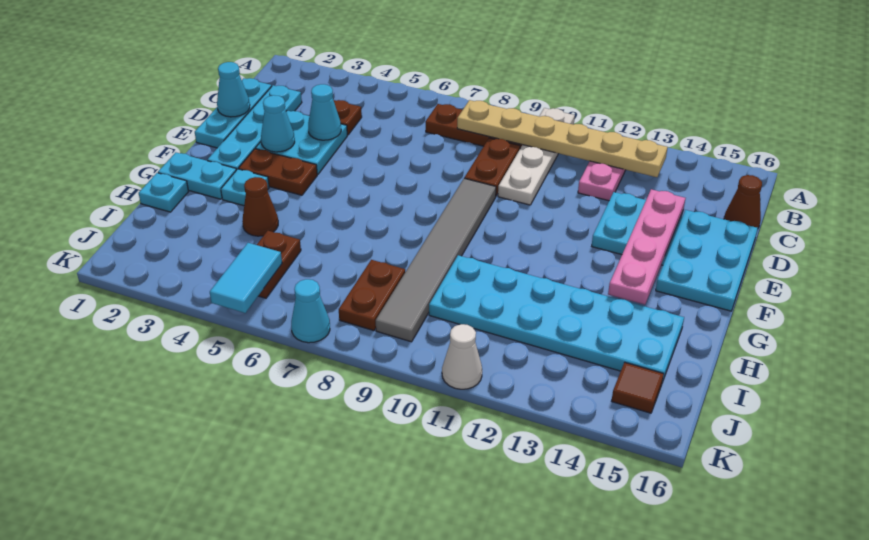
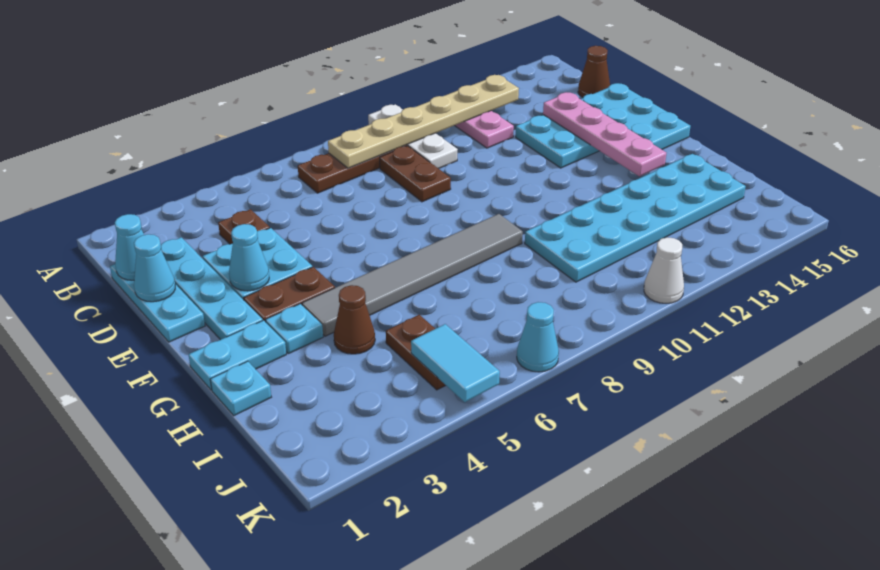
white 1x4 plate [498,108,575,205] -> white 1x3 plate [368,104,458,169]
cyan 1x1 cone [308,84,341,140] -> cyan 1x1 cone moved to [115,214,144,280]
grey 1x6 tile [376,178,496,342] -> grey 1x6 tile turned to [302,214,523,336]
brown 1x2 plate [339,260,405,331] -> none
brown 1x1 tile [612,362,664,413] -> none

